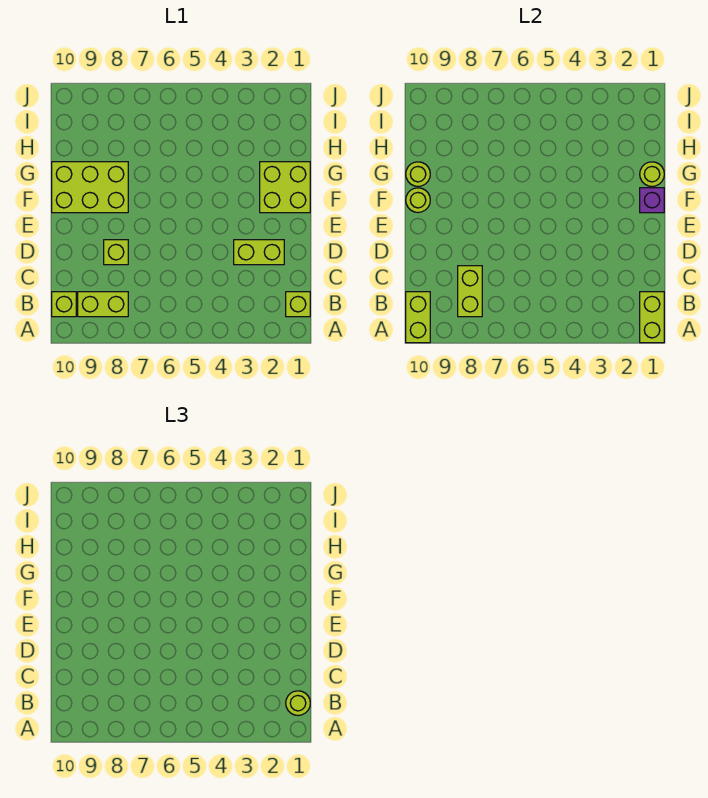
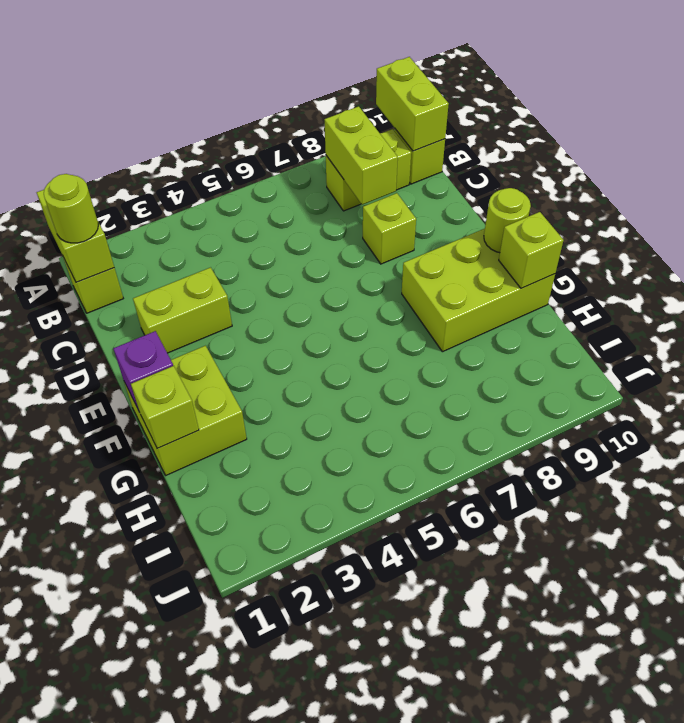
lime 1x1 round brick [640,162,664,187] -> lime 1x1 brick [131,366,199,449]
lime 1x1 round brick [406,162,430,187] -> lime 1x1 brick [499,212,564,288]

